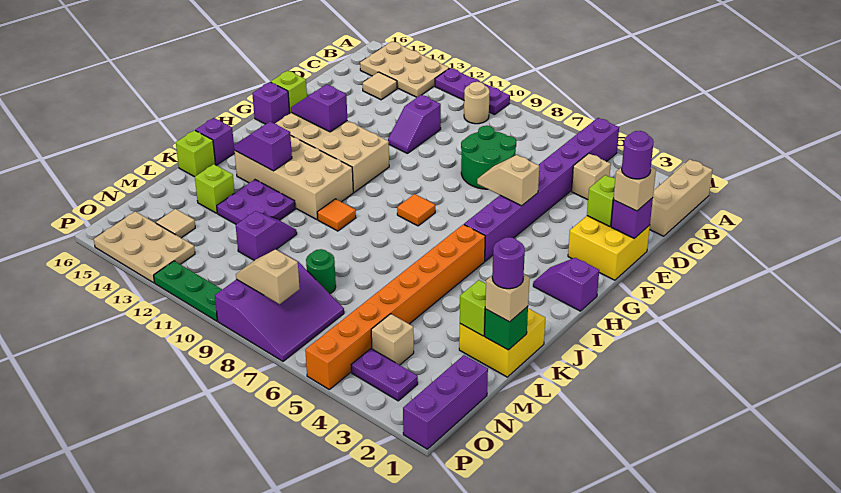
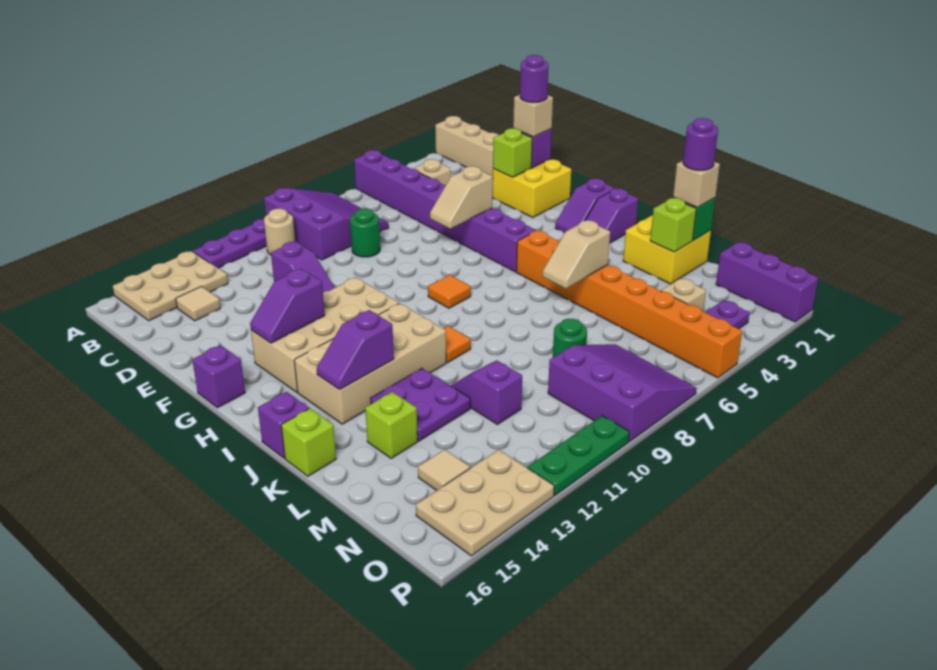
none -> purple 3x3 slope [264,188,389,260]
green 2x2 round brick [461,126,516,189] -> green 1x1 round brick [350,209,380,257]
lime 1x1 brick [271,70,307,113] -> none
none -> purple 1x2 slope [585,189,638,243]
tan 1x2 slope [236,249,300,304] -> tan 1x2 slope moved to [543,220,610,289]

